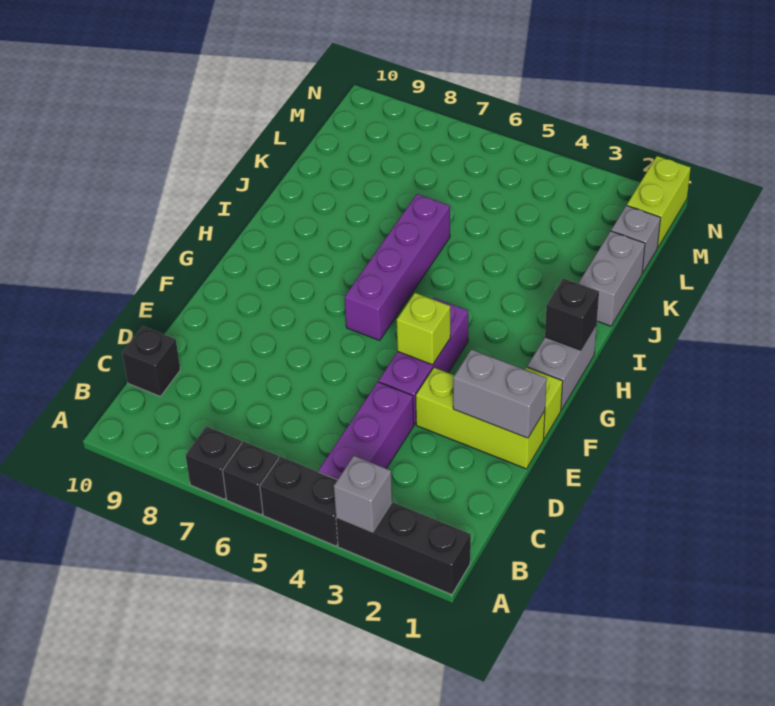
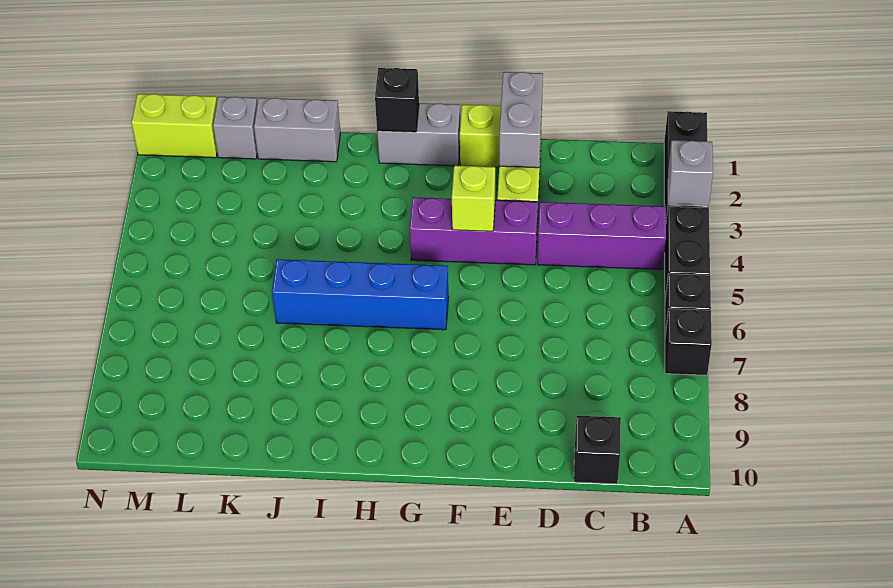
purple 1x4 brick [345,194,450,340] -> blue 1x4 brick [272,259,449,330]

